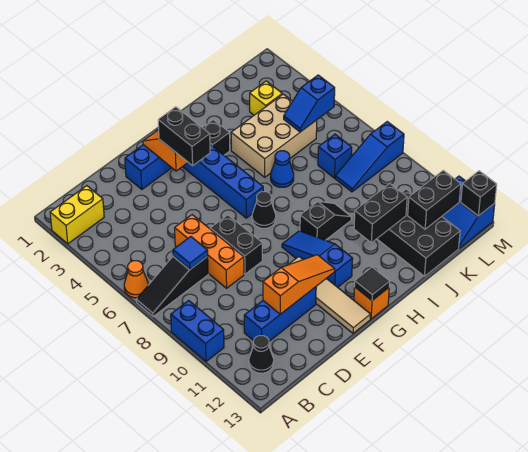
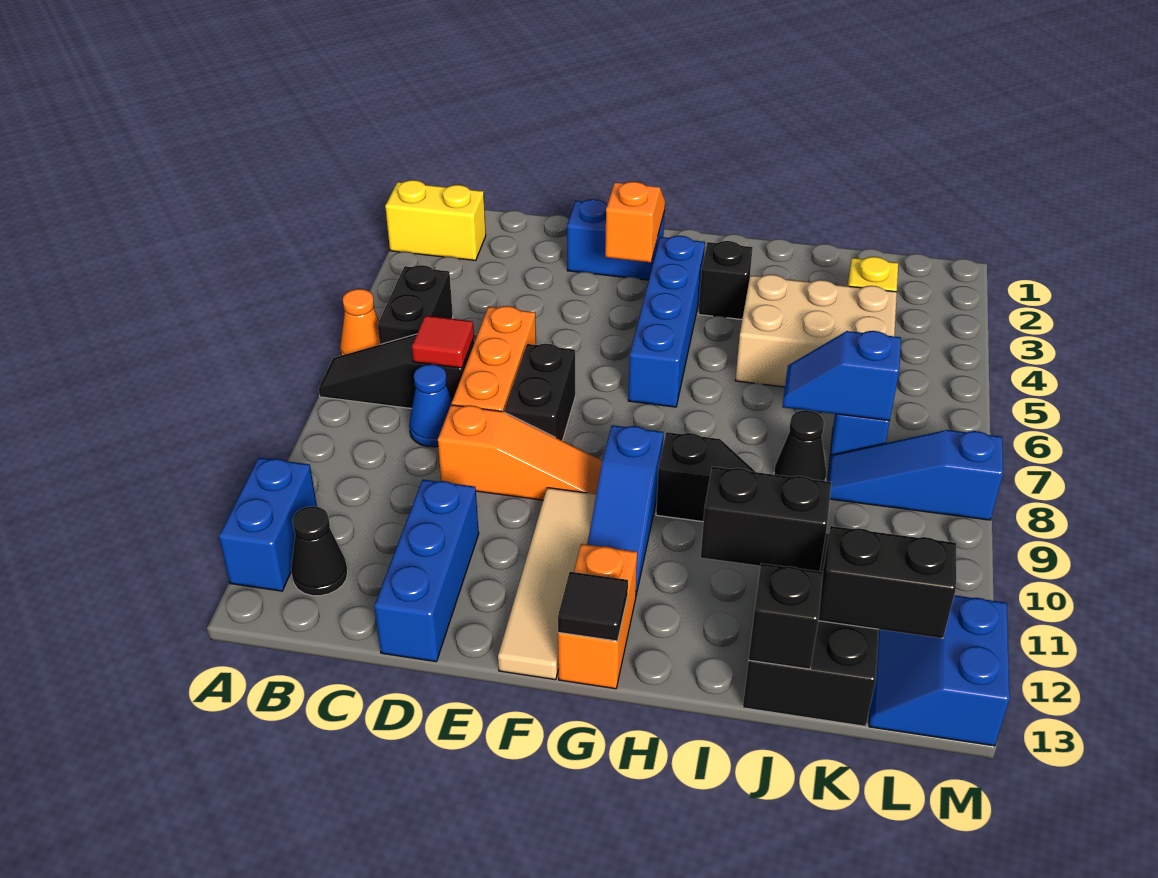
blue 1x2 brick [171,300,224,361] -> blue 1x2 brick moved to [219,458,317,591]
blue 1x1 tile [173,236,208,269] -> red 1x1 tile [412,316,474,368]
blue 1x3 brick [244,287,316,341] -> blue 1x3 brick turned to [374,480,479,662]
orange 1x3 slope [263,255,335,314] -> orange 1x3 slope moved to [438,405,602,500]
black 1x2 brick [158,107,210,166] -> black 1x2 brick moved to [378,265,453,344]
black 1x1 cone [252,192,276,228] -> black 1x1 cone moved to [774,410,826,481]
blue 1x3 slope [282,231,353,287] -> blue 1x3 slope turned to [588,425,663,595]
orange 1x1 brick [354,288,389,319] -> orange 1x2 brick [558,544,637,689]
blue 1x1 cone [271,151,294,187] -> blue 1x1 cone moved to [409,364,452,447]
blue 1x2 slope [284,75,335,132] -> blue 1x2 slope moved to [782,331,901,421]
black 1x1 brick [461,171,497,216] -> black 1x1 brick moved to [749,563,823,669]

